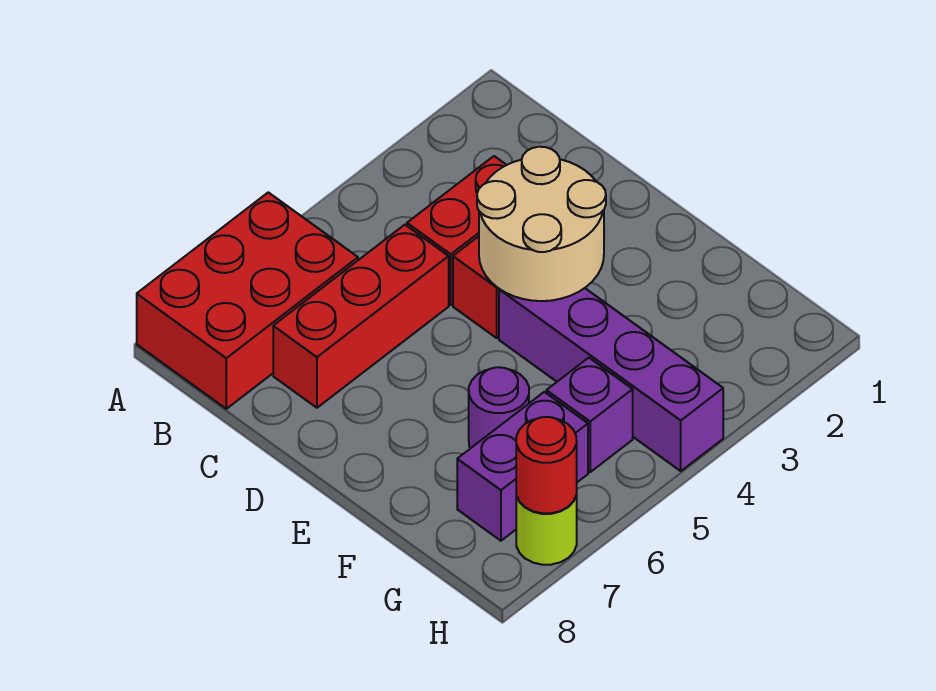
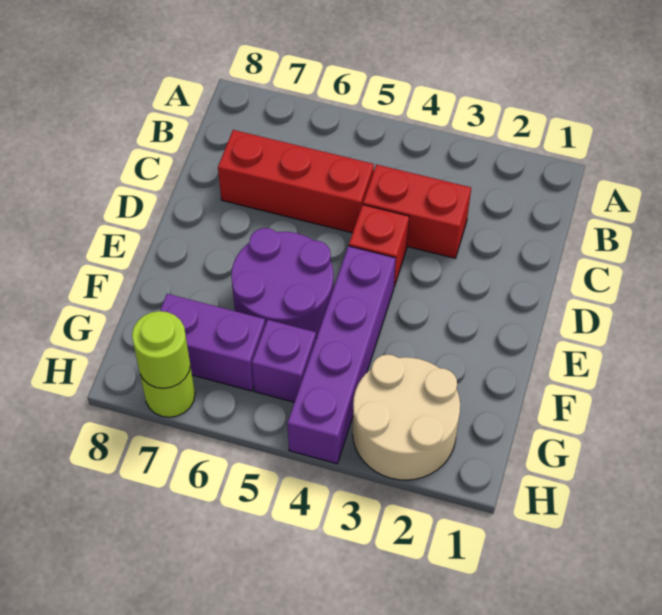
red 2x3 brick [137,192,358,409] -> none
tan 2x2 round brick [477,147,606,301] -> tan 2x2 round brick moved to [353,355,460,480]
purple 1x1 round brick [469,367,529,448] -> purple 2x2 round brick [231,228,333,338]
red 1x1 round brick [516,417,577,513] -> lime 1x1 round brick [132,311,190,388]

